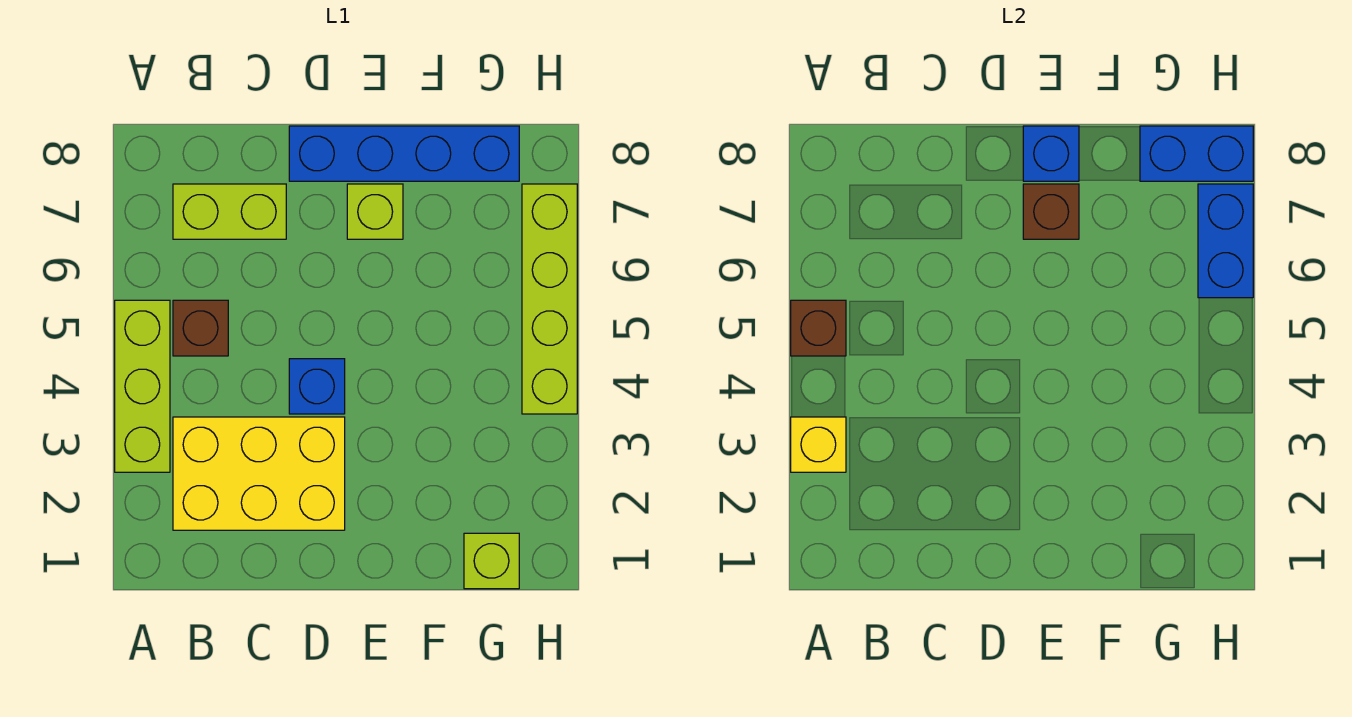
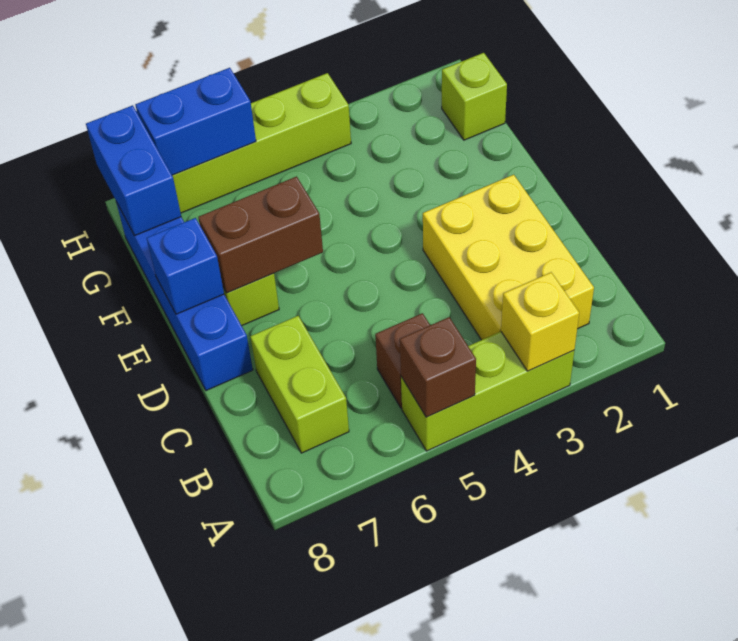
blue 1x1 brick [289,359,345,414] -> none
brown 1x1 brick [1023,184,1079,239] -> brown 1x2 brick [198,177,323,293]

